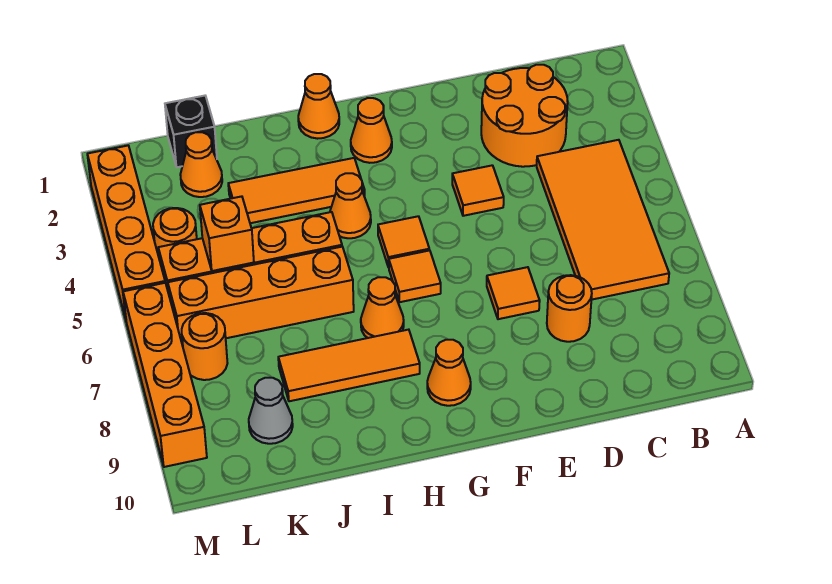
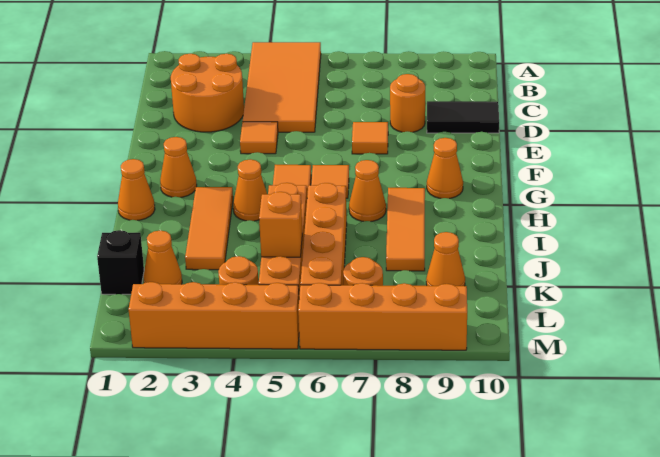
orange 2x4 tile [537,140,669,300] -> orange 2x4 tile turned to [243,42,321,132]
none -> black 1x2 tile [427,101,499,133]
grey 1x1 cone [249,378,293,444] -> orange 1x1 cone [426,232,465,286]

